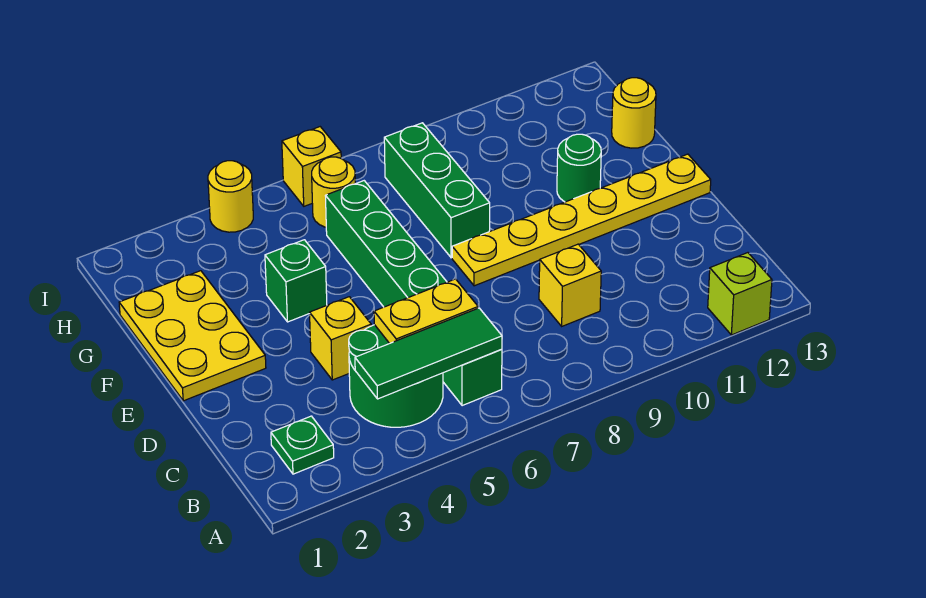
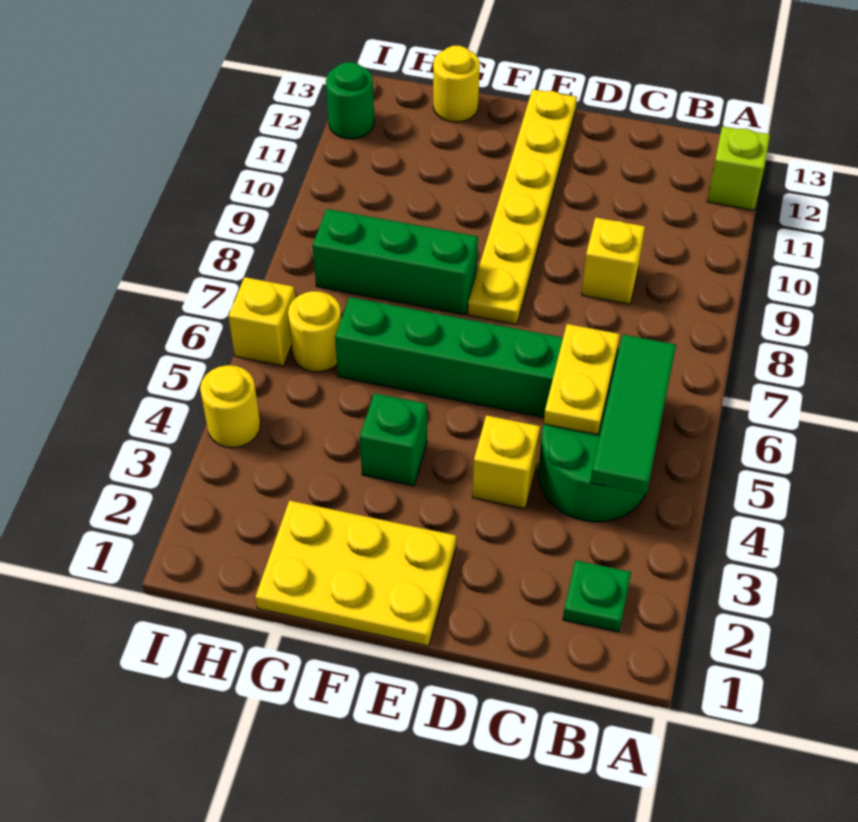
green 1x1 round brick [557,134,601,202] -> green 1x1 round brick moved to [326,62,374,139]

